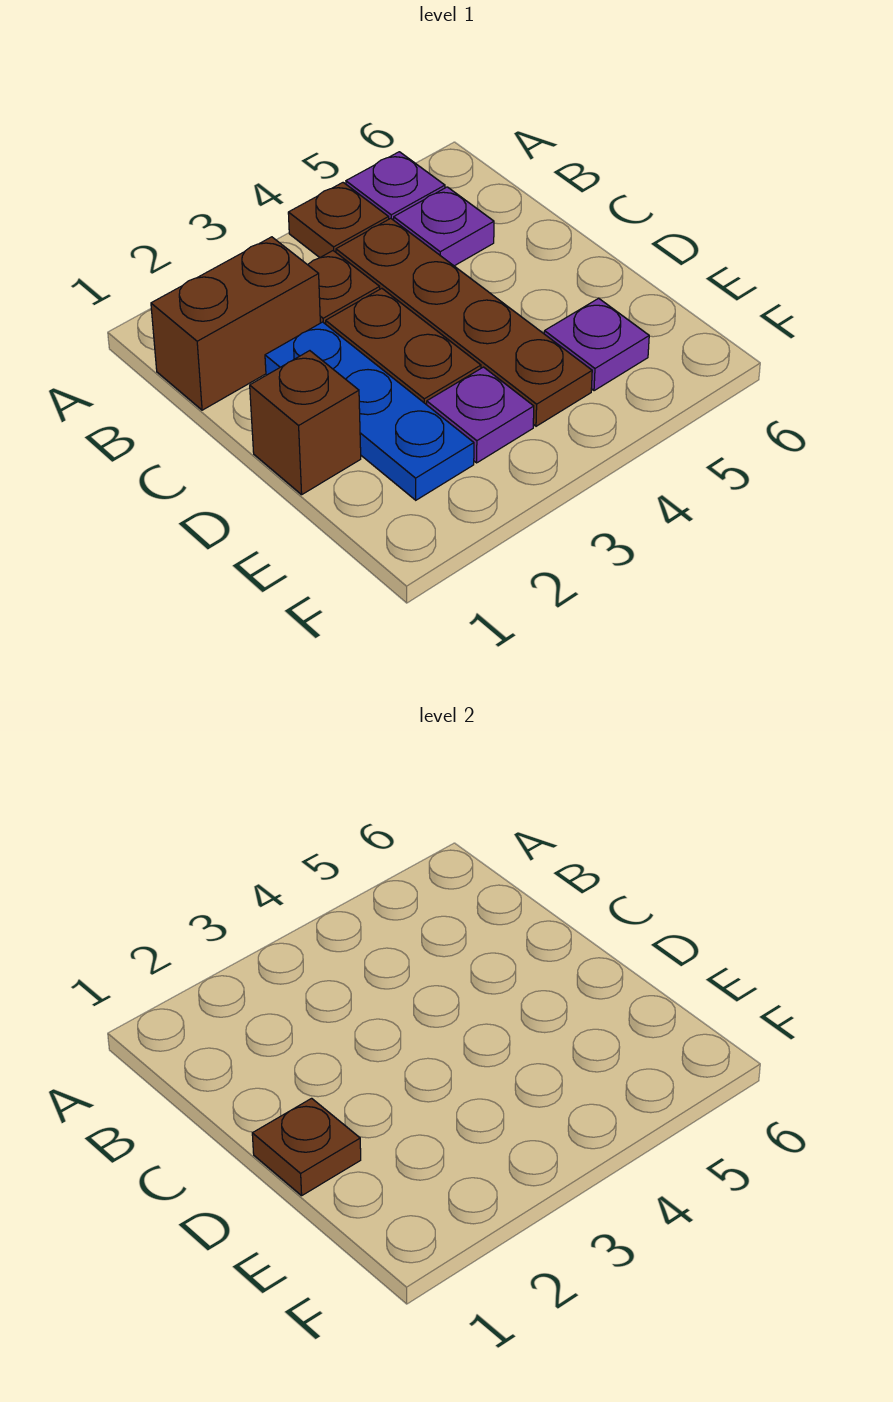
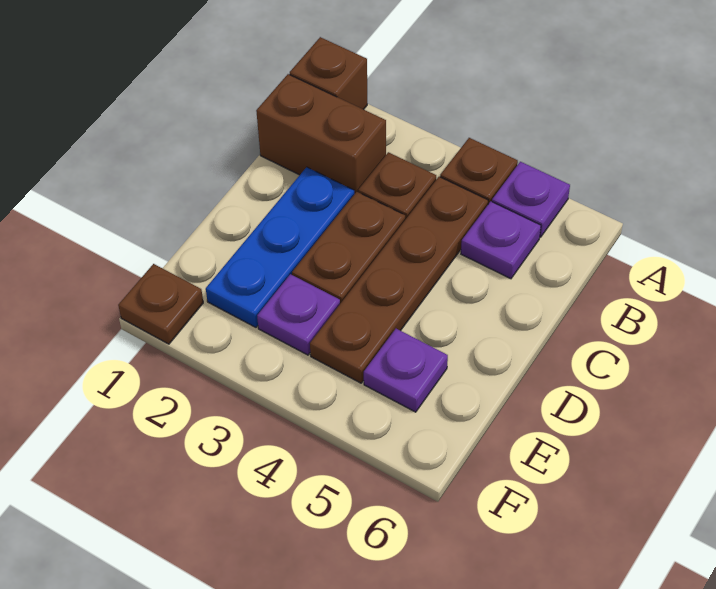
brown 1x1 brick [250,351,361,495] -> brown 1x1 brick moved to [290,37,367,110]
brown 1x1 plate [252,1098,361,1196] -> brown 1x1 plate moved to [118,264,203,344]

